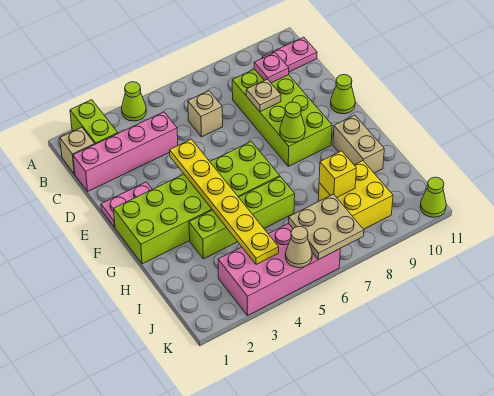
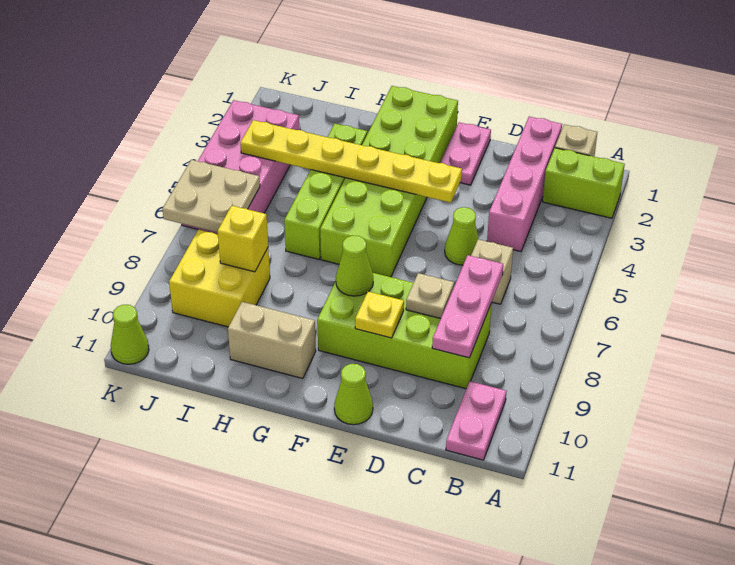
lime 1x1 cone [122,82,146,121] -> lime 1x1 cone moved to [445,207,479,265]
pink 1x1 plate [254,53,289,83] -> pink 1x3 plate [432,255,503,358]
none -> yellow 1x1 plate [355,292,404,338]
tan 1x1 cone [285,226,312,268] -> none

